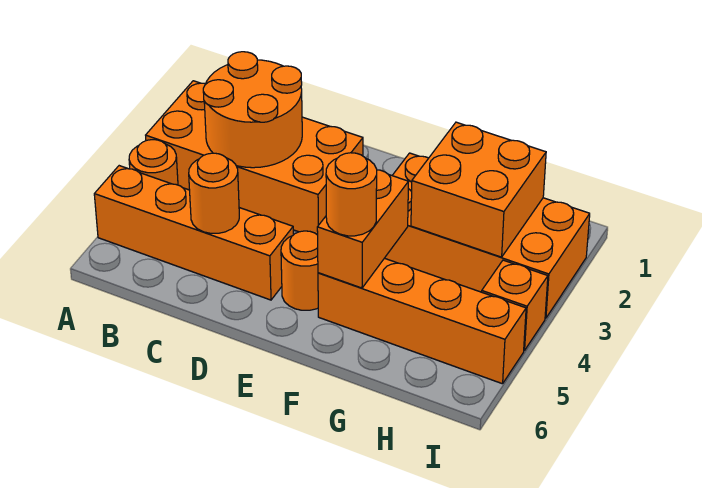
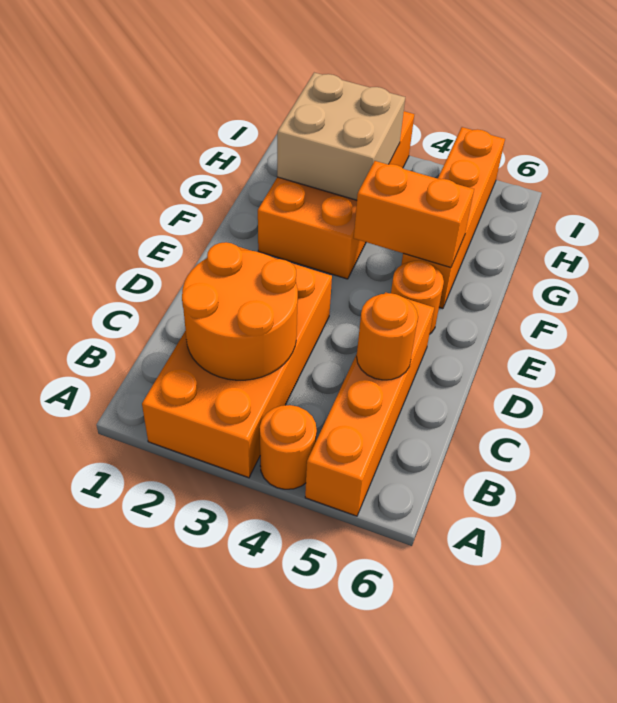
orange 1x1 round brick [326,153,377,236] -> none
orange 2x2 brick [411,122,546,257] -> tan 2x2 brick [277,73,405,200]
orange 1x1 brick [482,260,548,351] -> none

